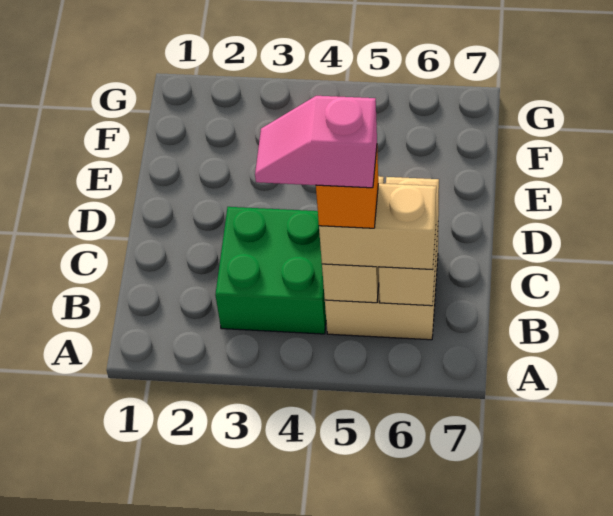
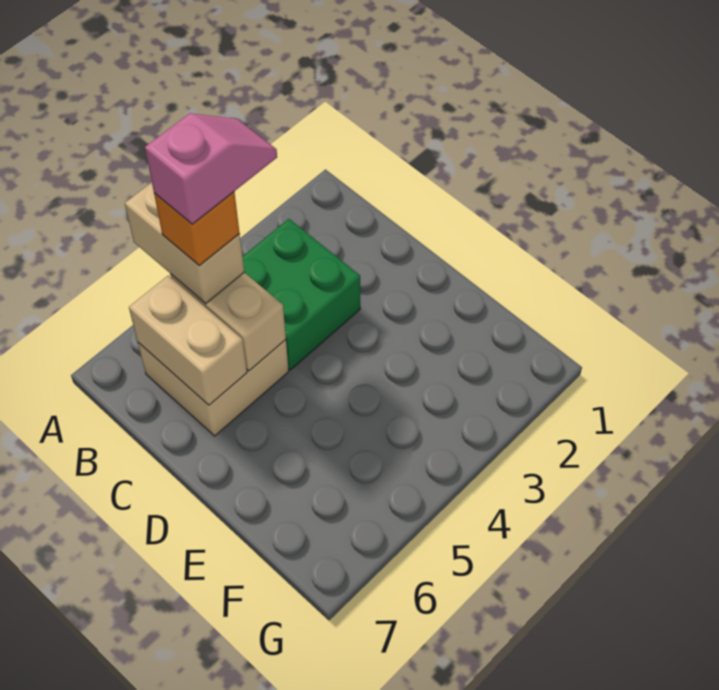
tan 1x2 brick [319,183,436,269] -> tan 1x2 brick turned to [125,182,244,304]

